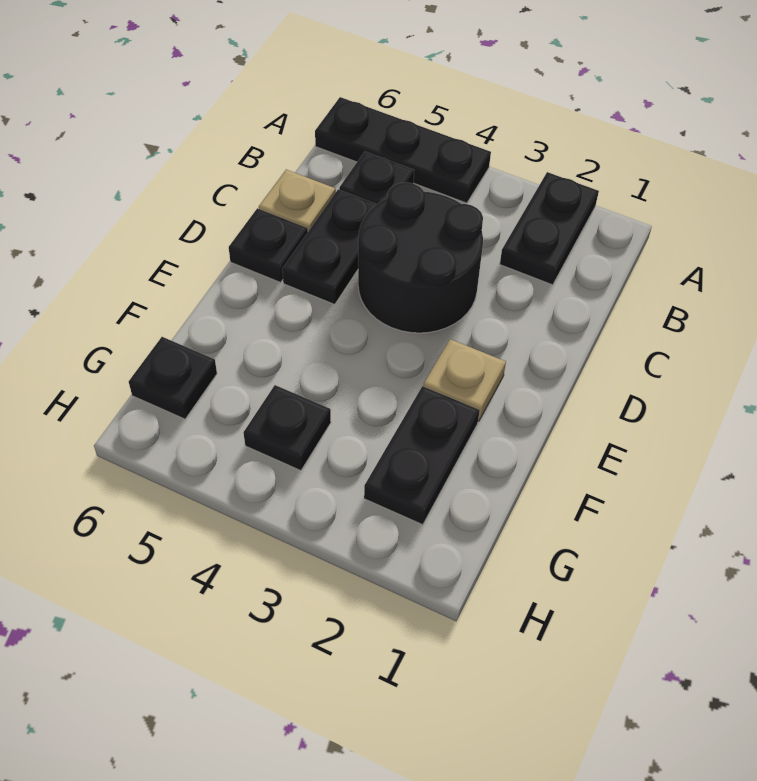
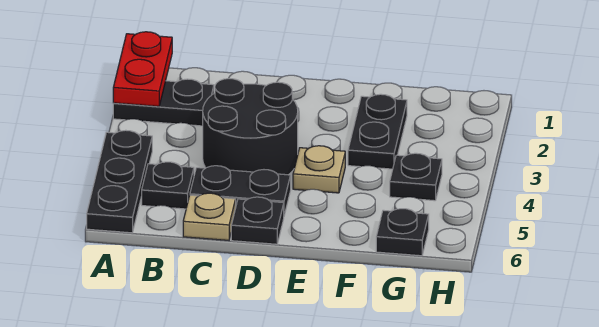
none -> red 1x2 plate [113,32,172,107]
tan 1x1 plate [424,339,506,421] -> tan 1x1 plate moved to [293,146,345,193]
black 1x2 plate [364,386,480,525] -> black 1x2 plate turned to [348,94,407,169]

